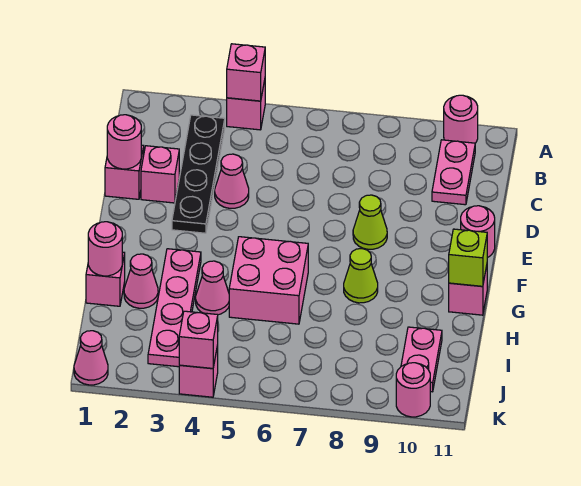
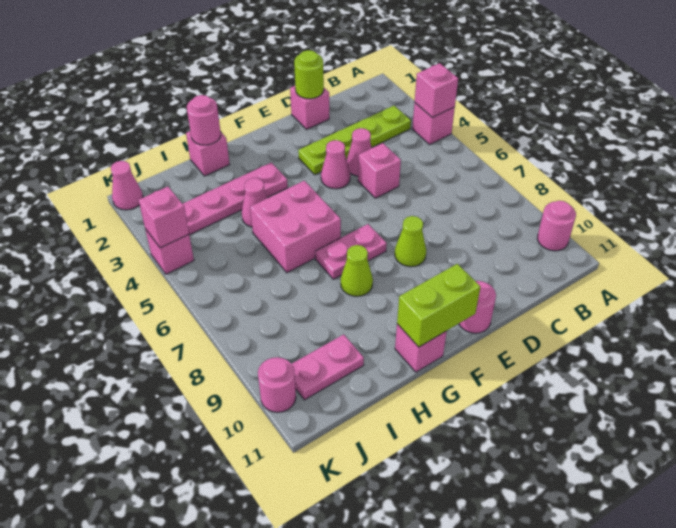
black 1x4 plate [172,115,225,233] -> lime 1x4 plate [298,106,411,175]
pink 1x2 plate [432,140,475,205] -> pink 1x2 plate moved to [315,224,387,279]
pink 1x1 round brick [107,115,141,169] -> lime 1x1 round brick [294,50,324,99]
pink 1x1 brick [141,146,179,203] -> pink 1x1 brick moved to [358,143,401,198]
lime 1x1 brick [449,229,487,286] -> lime 1x2 brick [397,264,480,347]
pink 1x1 cone [124,254,158,308] -> pink 1x1 cone moved to [321,140,350,189]

